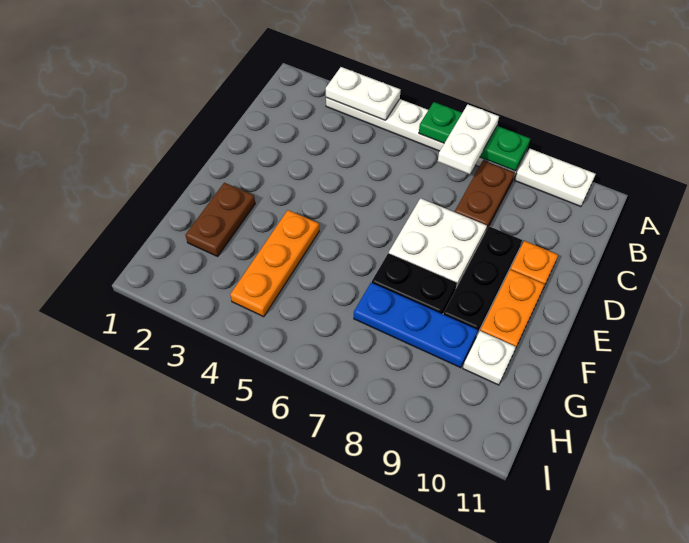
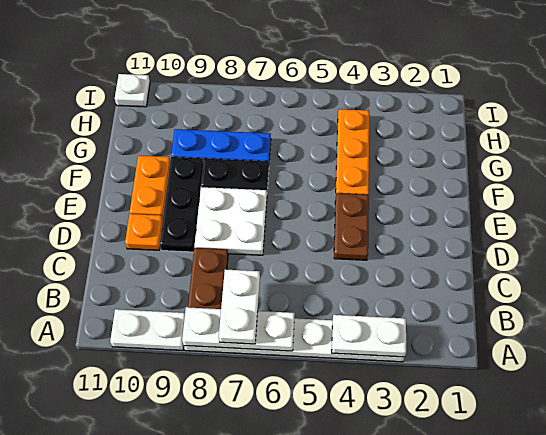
green 1x3 plate [419,102,530,171] -> white 1x3 plate [182,307,295,351]
brown 1x2 plate [185,183,255,256] -> brown 1x2 plate moved to [334,193,369,260]
white 1x1 plate [463,331,516,385] -> white 1x1 plate moved to [115,74,150,107]

